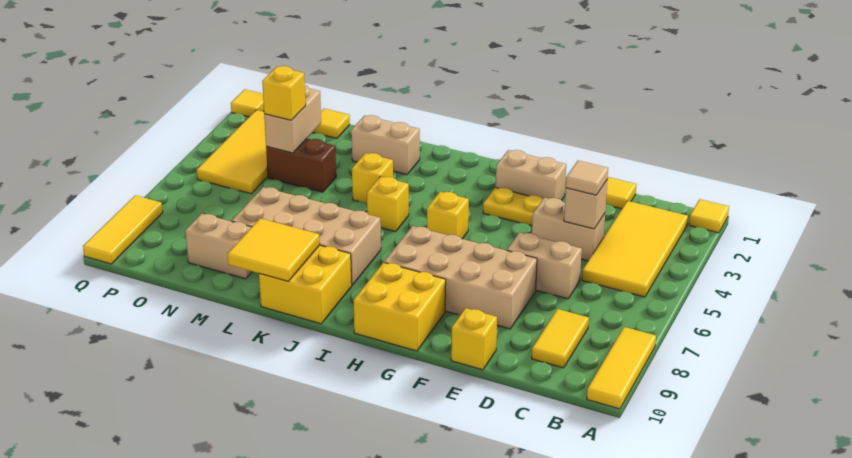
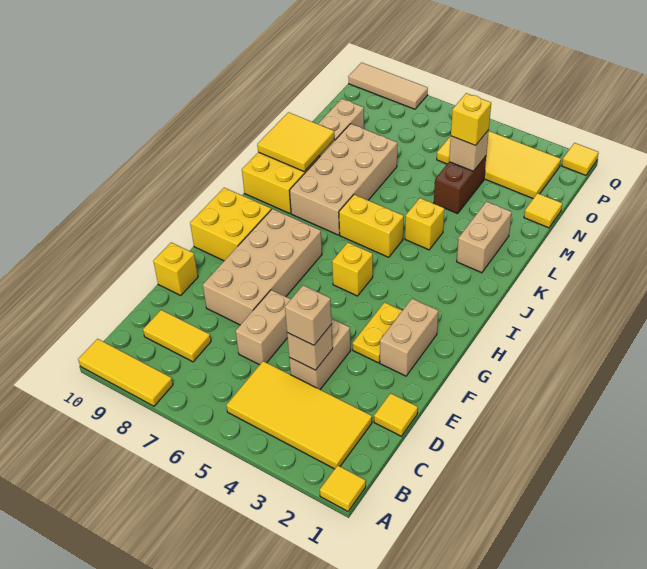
tan 1x1 tile [566,161,608,195] -> tan 1x1 brick [285,285,332,345]
yellow 1x1 brick [367,177,409,232] -> yellow 1x2 brick [339,195,404,257]
tan 1x2 brick [264,85,321,153] -> tan 1x1 brick [449,130,489,171]
yellow 1x3 tile [83,195,163,264] -> tan 1x3 tile [348,63,428,109]

